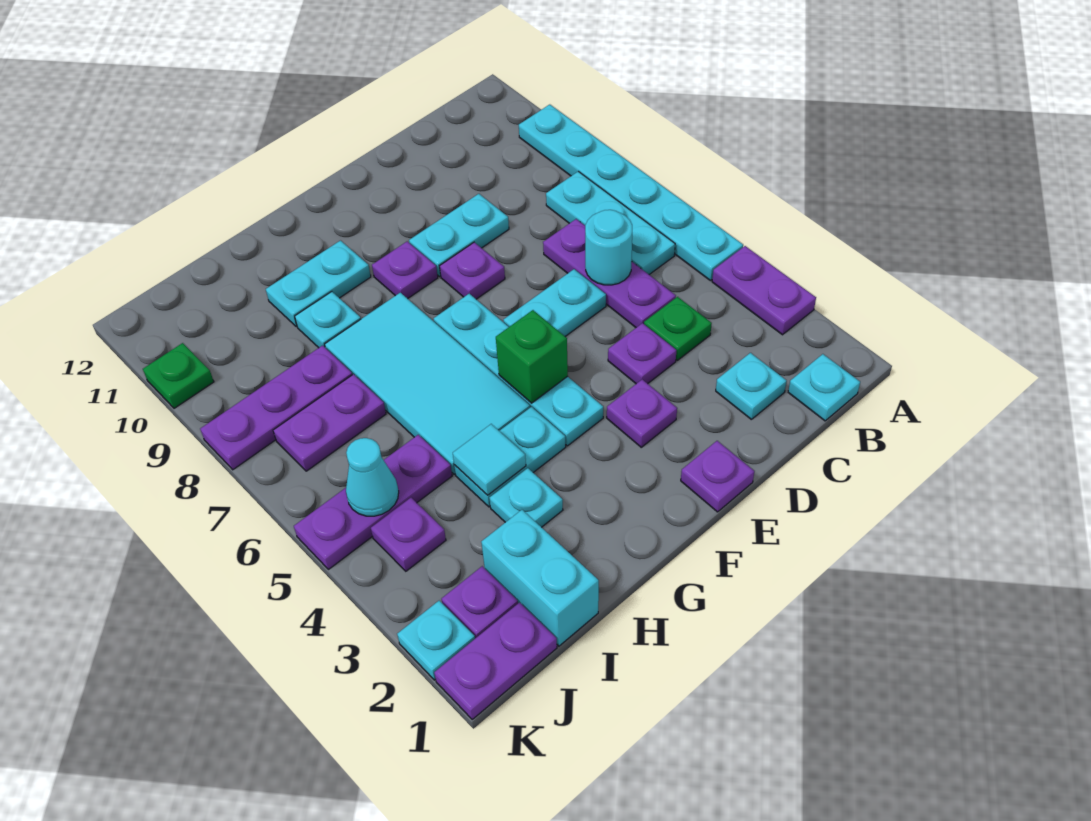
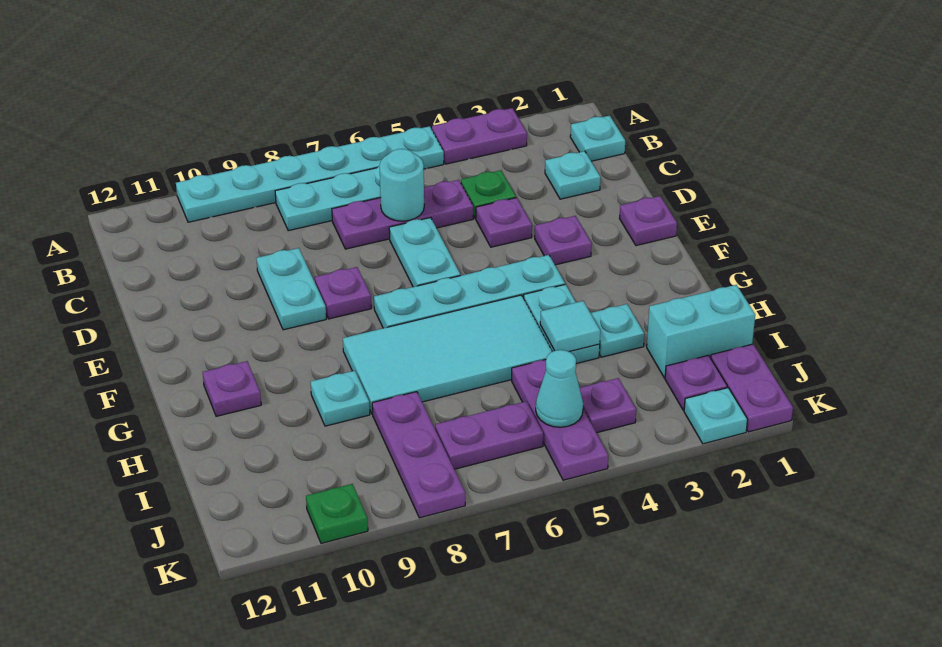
green 1x1 brick [496,310,568,403] -> none
purple 1x1 plate [372,241,438,299] -> purple 1x1 plate moved to [203,361,261,416]
cyan 1x2 plate [266,241,371,327] -> none
purple 1x2 plate [273,374,386,471] -> purple 1x2 plate turned to [435,401,543,469]

